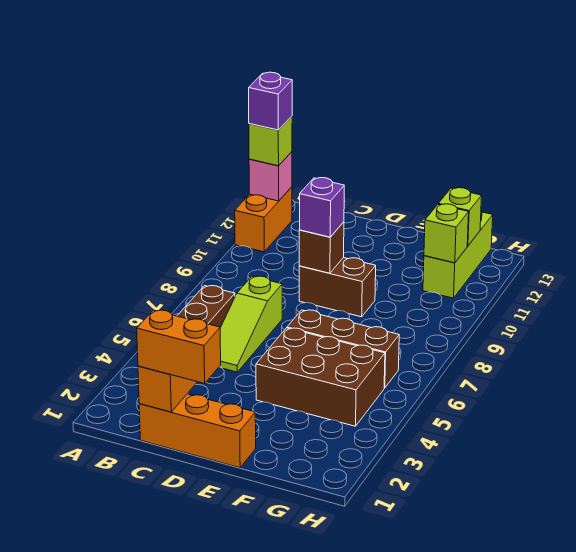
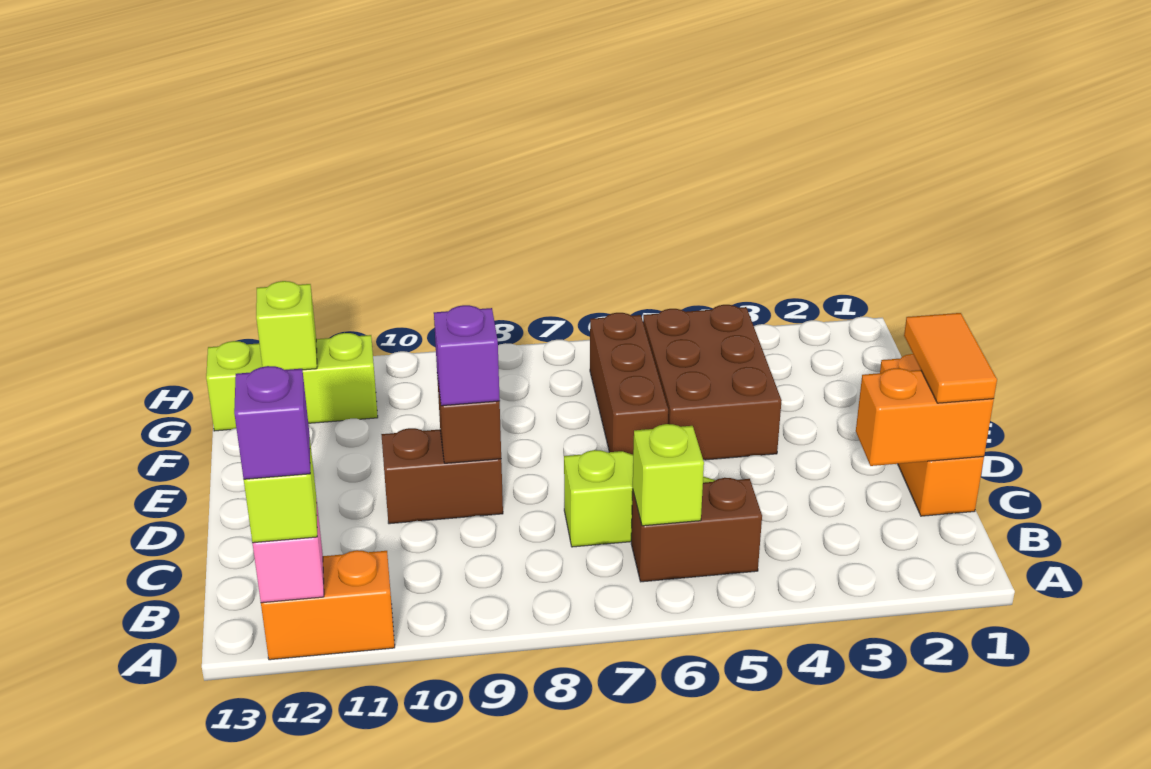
orange 1x2 brick [137,310,221,383] -> orange 1x2 tile [904,313,997,403]
brown 1x2 brick [299,258,376,317] -> brown 1x2 brick turned to [381,428,503,524]
lime 1x1 brick [424,204,469,263] -> lime 1x1 brick moved to [633,424,704,526]

